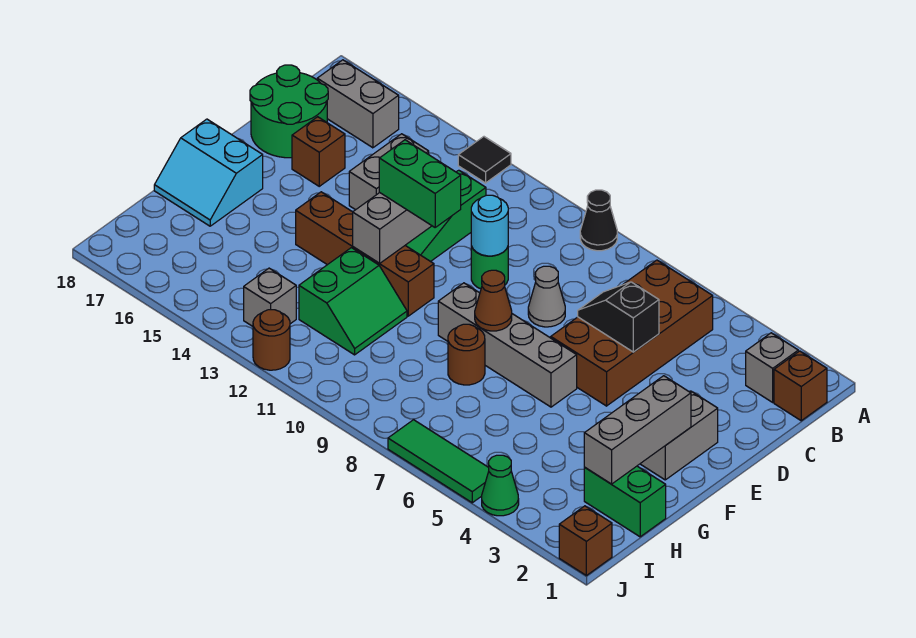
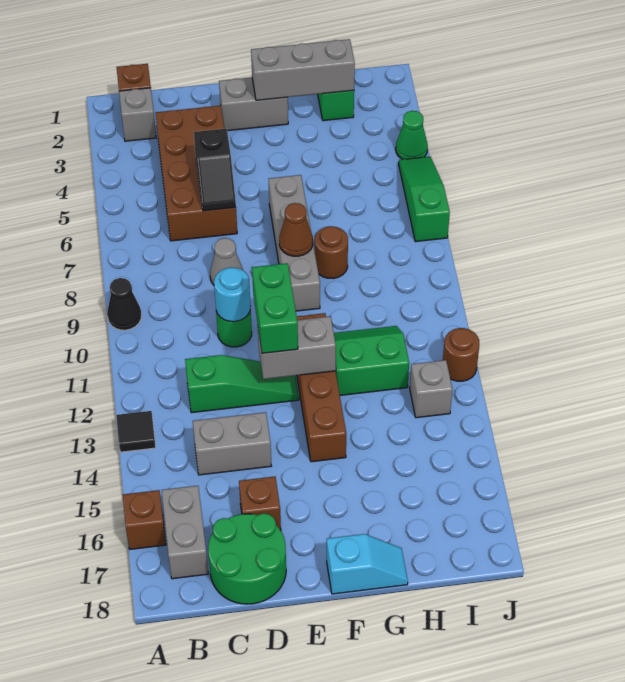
brown 2x4 brick [551,260,713,406] -> brown 2x4 brick turned to [156,106,237,241]
cyan 2x2 slope [154,119,263,226] -> cyan 1x2 slope [327,534,408,594]
brown 1x1 brick [559,506,612,576] -> brown 1x1 brick moved to [123,490,166,549]
green 1x3 tile [388,420,489,503] -> green 1x3 slope [399,157,450,242]

